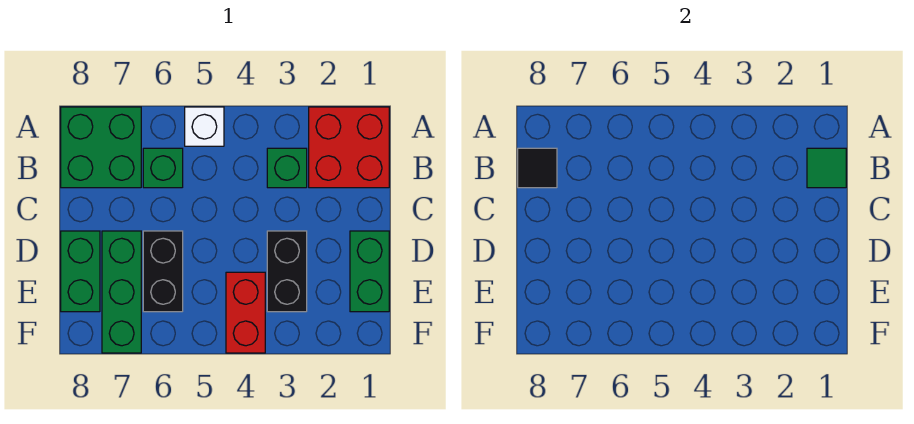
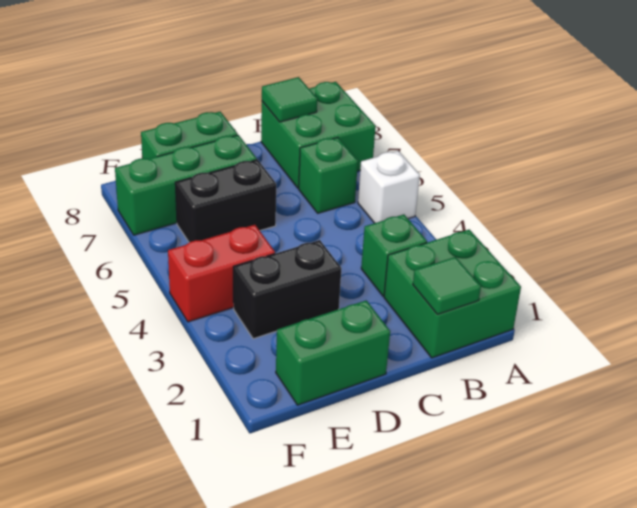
red 2x2 brick [309,107,389,188] -> green 2x2 brick [384,230,521,358]
black 1x1 tile [518,148,557,188] -> green 1x1 tile [262,77,317,122]

